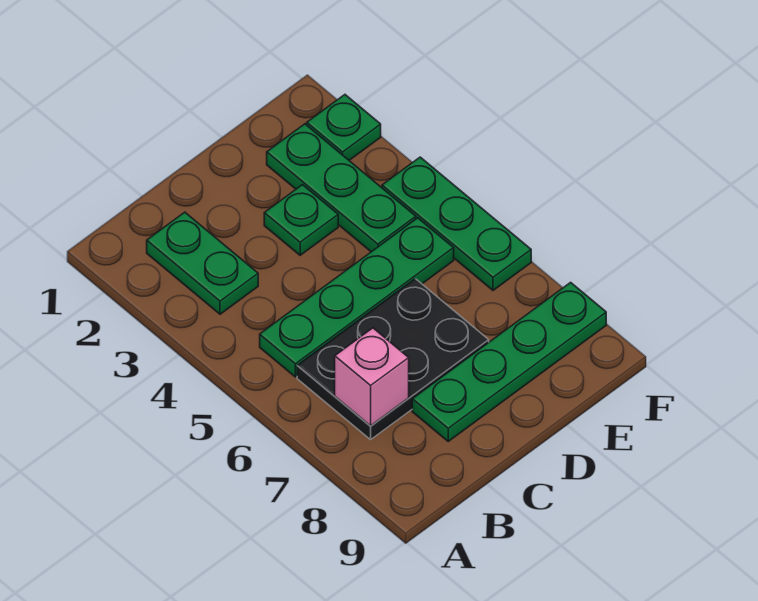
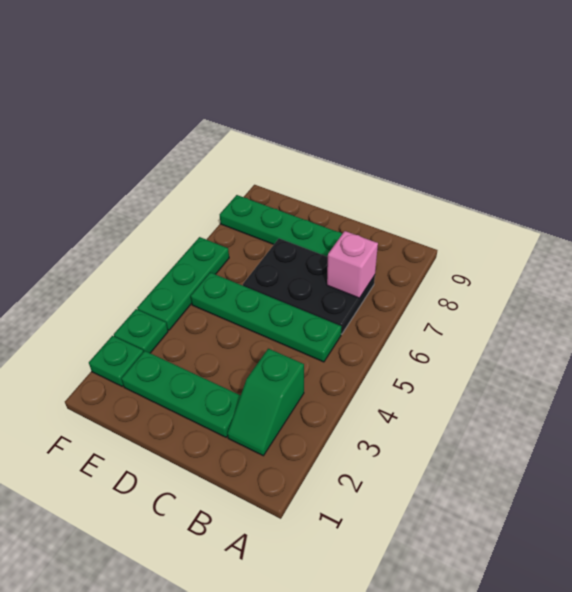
green 1x2 plate [147,212,258,314] -> green 1x2 slope [227,349,304,456]
green 1x1 plate [264,185,338,255] -> green 1x1 plate moved to [114,309,168,353]
green 1x3 plate [267,124,416,252] -> green 1x3 plate turned to [121,351,241,437]

